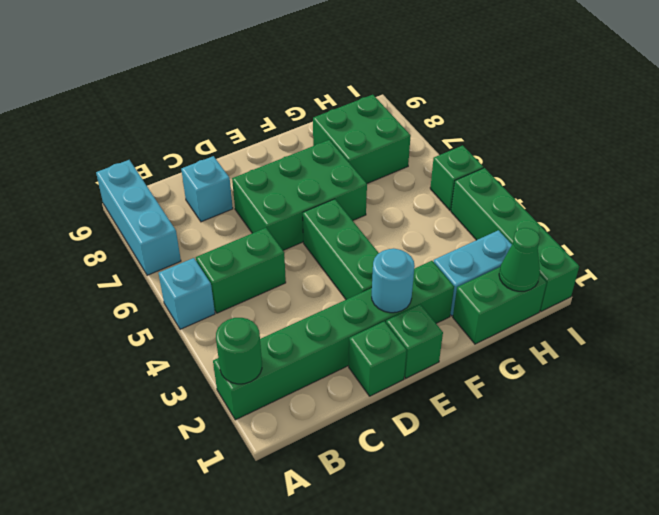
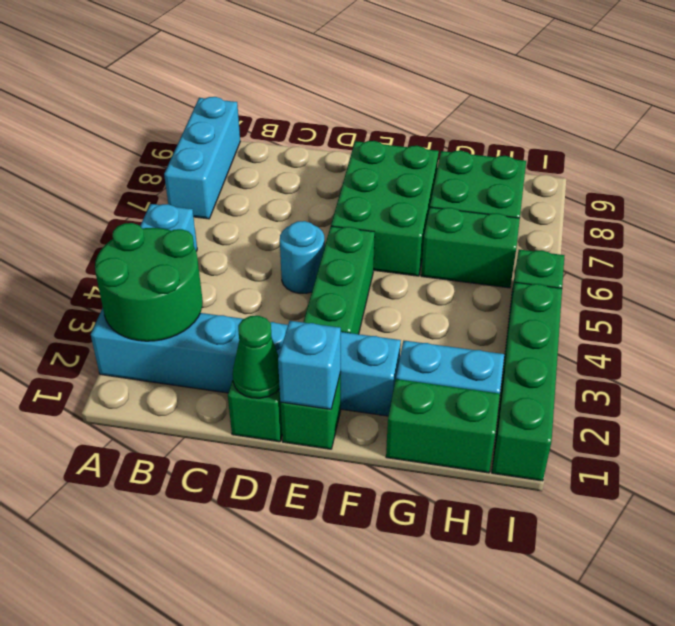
green 1x6 brick [213,261,454,420] -> cyan 1x6 brick [91,308,401,416]
green 1x1 round brick [216,318,262,384] -> green 2x2 round brick [95,223,203,341]
green 1x2 brick [196,228,286,313] -> green 1x2 brick moved to [421,207,520,288]
cyan 1x1 brick [181,156,233,222] -> cyan 1x1 brick moved to [278,321,341,409]
green 2x3 brick [232,140,367,250] -> green 2x3 brick turned to [331,141,439,276]
cyan 1x1 round brick [372,248,415,313] -> cyan 1x1 round brick moved to [280,221,325,293]
green 1x1 cone [499,228,540,291] -> green 1x1 cone moved to [232,316,280,398]

